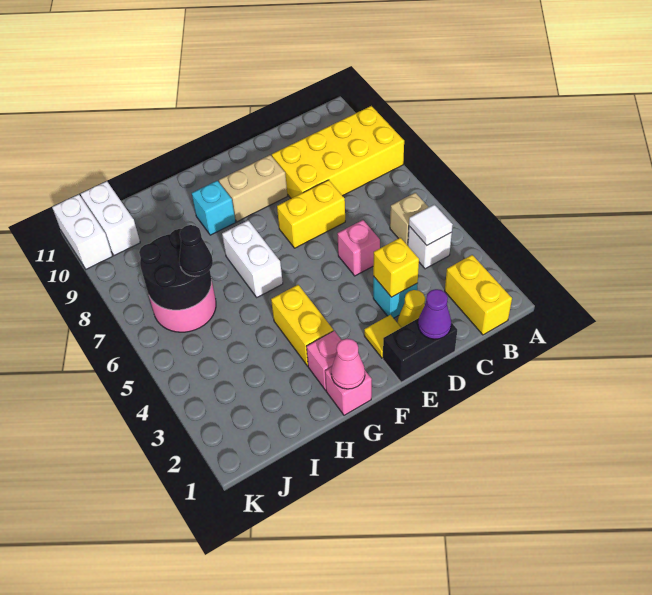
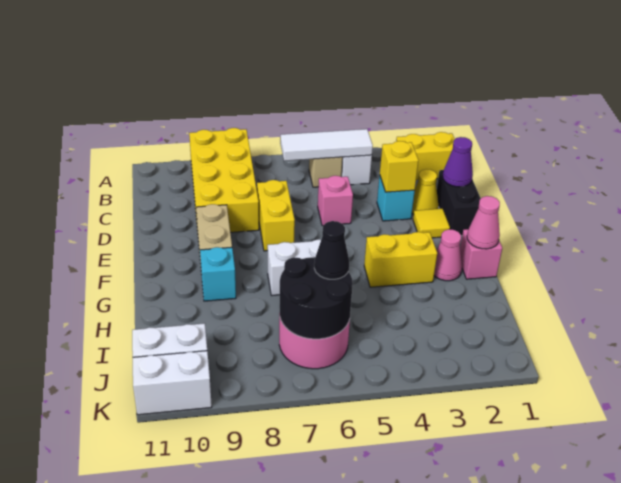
white 1x1 tile [409,205,453,245] -> white 1x3 tile [280,129,373,161]
pink 1x1 brick [307,331,341,390] -> pink 1x1 cone [434,229,462,281]

